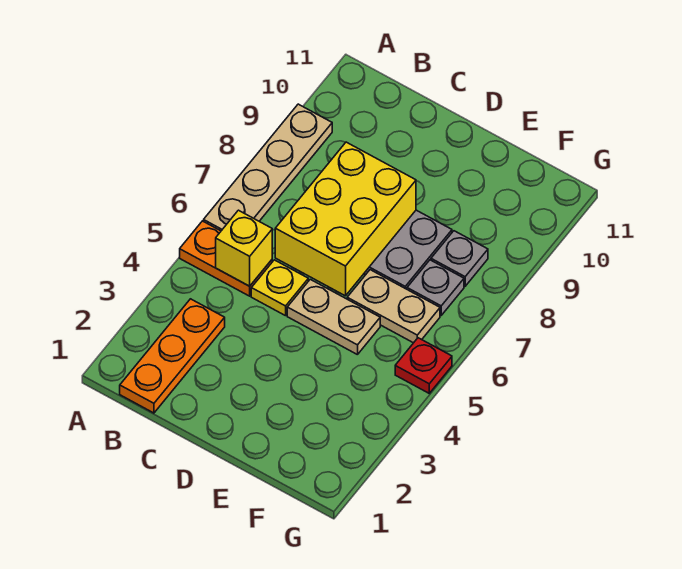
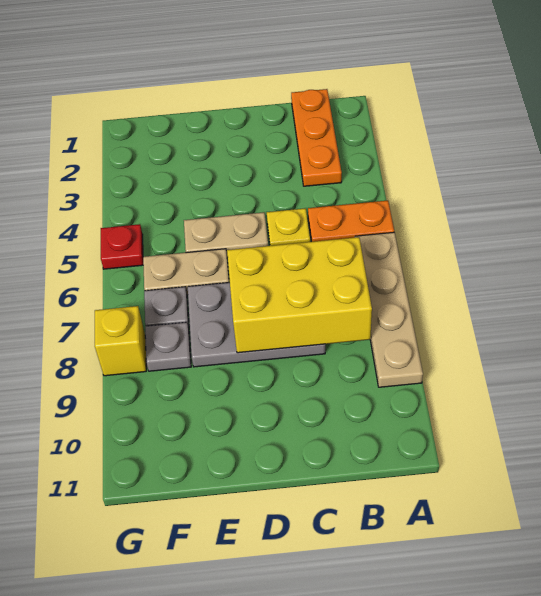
yellow 1x1 brick [216,210,272,286] -> yellow 1x1 brick moved to [95,306,146,376]
yellow 2x3 brick [275,142,416,296] -> yellow 2x3 brick turned to [227,237,372,353]

